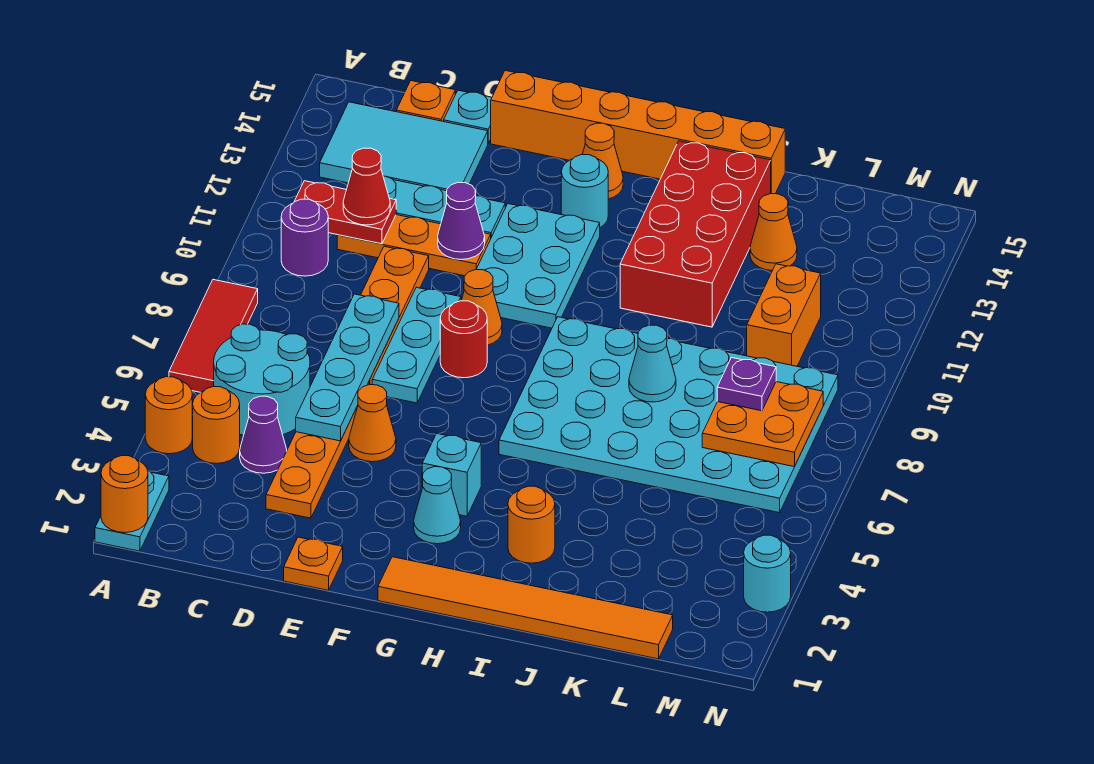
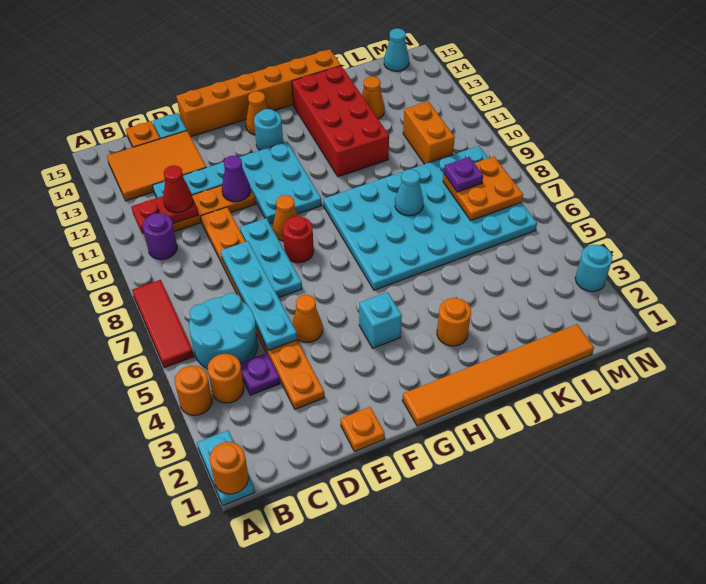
cyan 2x3 tile [320,102,488,191] -> orange 2x3 tile [107,131,206,201]
purple 1x1 cone [240,396,287,473] -> purple 1x1 plate [240,353,280,395]
cyan 1x1 cone [414,467,461,544] -> cyan 1x1 cone moved to [384,28,409,71]

